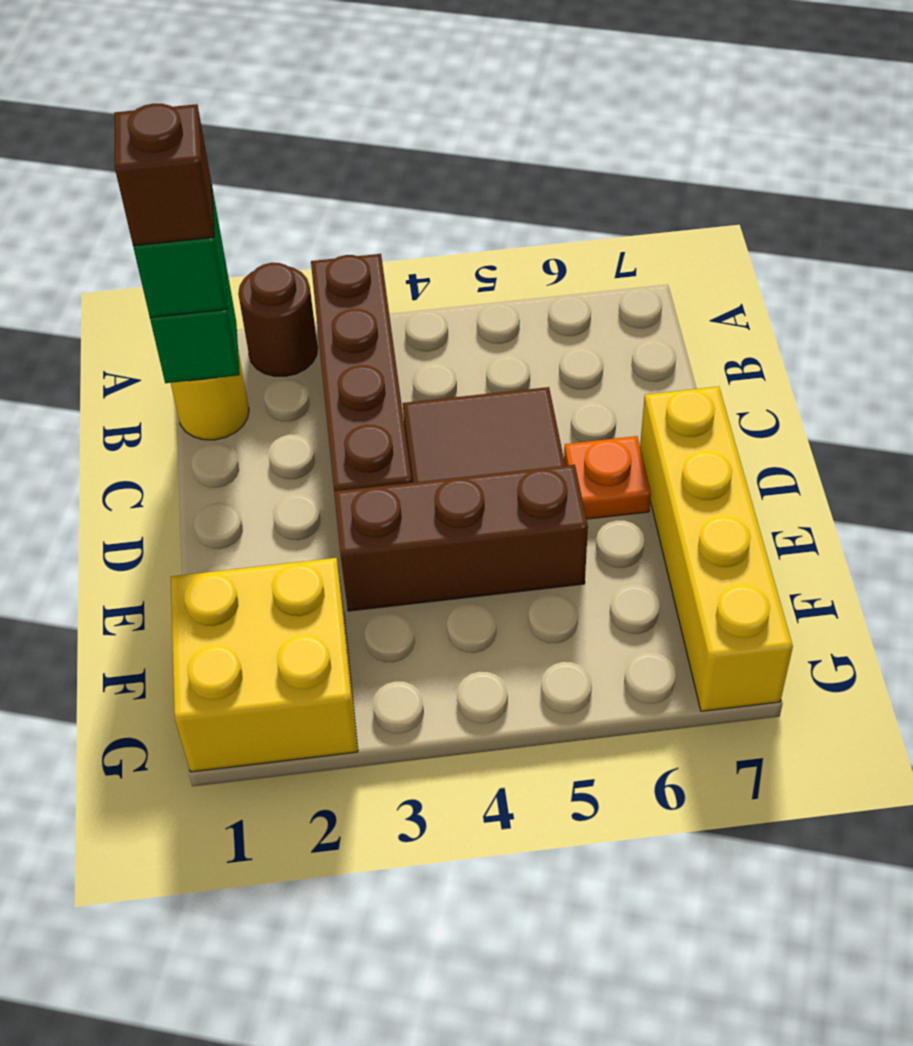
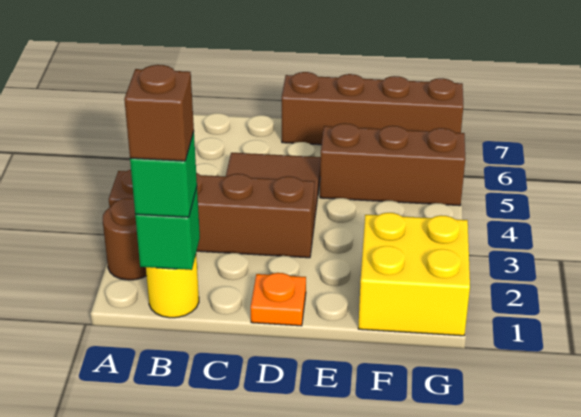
orange 1x1 plate [564,436,651,519] -> orange 1x1 plate moved to [251,273,306,326]
yellow 1x4 brick [640,387,793,711] -> brown 1x4 brick [282,72,463,145]
brown 1x3 brick [334,465,588,611] -> brown 1x3 brick turned to [320,123,465,206]

